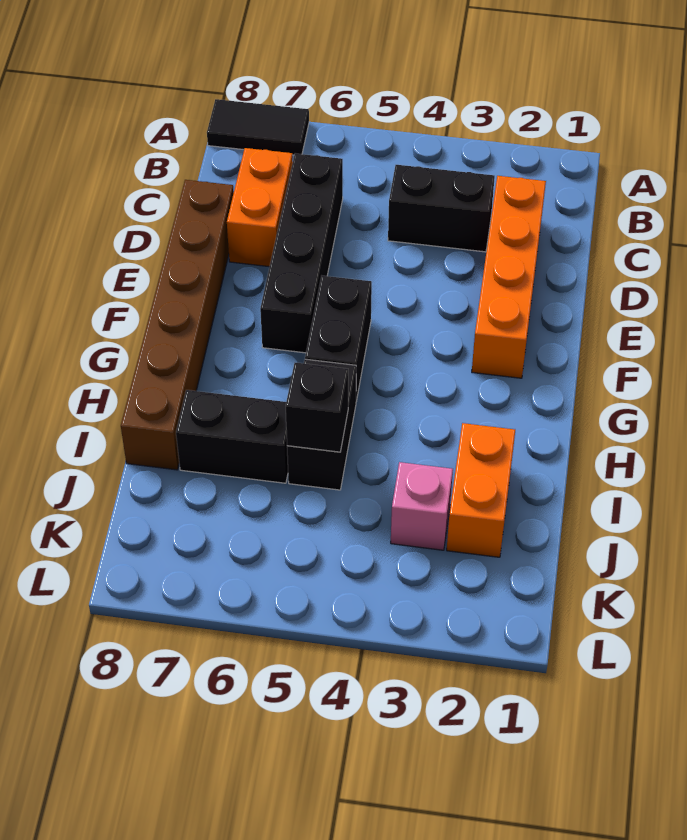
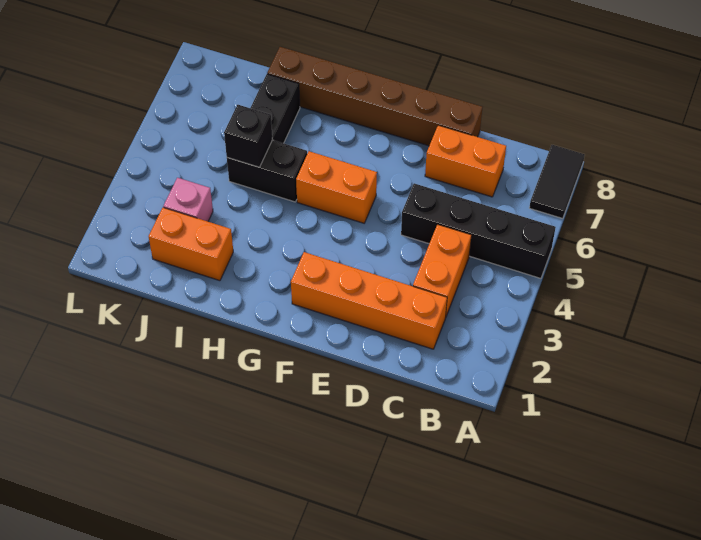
black 1x2 brick [388,165,495,252] -> orange 1x2 brick [413,224,472,318]
black 1x4 brick [260,153,343,353] -> black 1x4 brick moved to [401,183,556,278]
black 1x2 brick [305,276,372,401] -> orange 1x2 brick [296,151,377,223]

